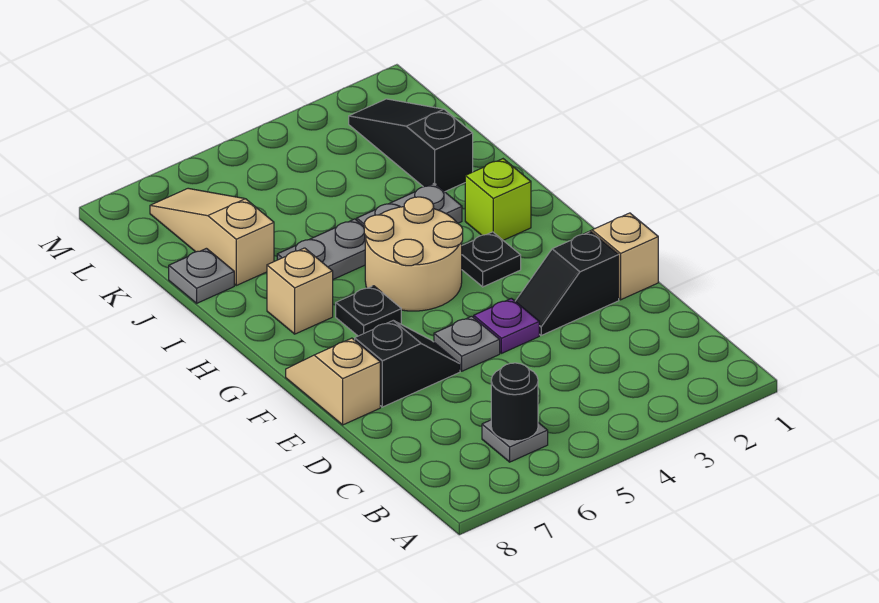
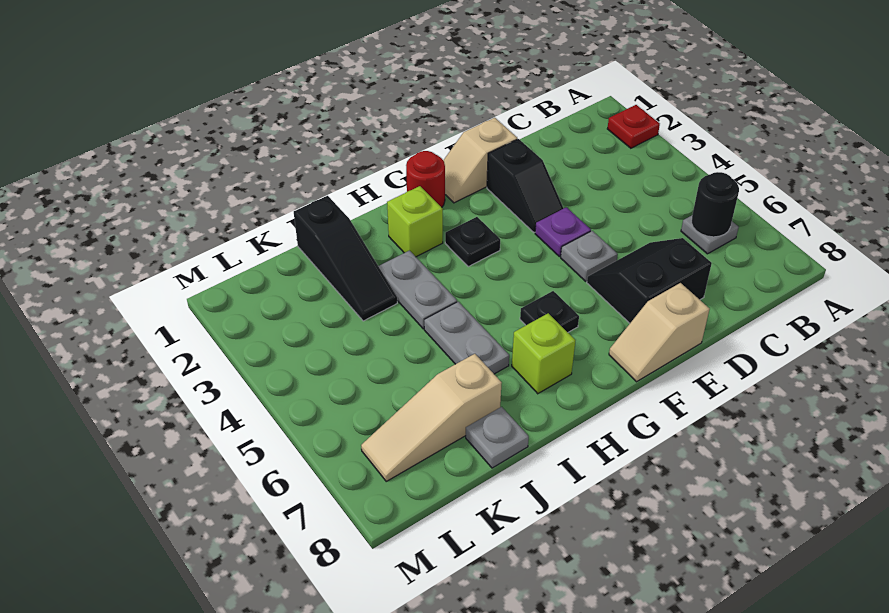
none -> red 1x1 plate [607,105,660,148]
black 1x2 slope [355,321,460,407] -> black 2x2 slope [587,238,712,323]
none -> red 1x1 round brick [406,151,445,207]
tan 2x2 round brick [364,197,463,311] -> none
tan 1x1 brick [267,248,333,334] -> lime 1x1 brick [512,313,575,394]
black 1x3 slope [349,99,473,192] -> black 1x3 slope turned to [294,196,397,321]

